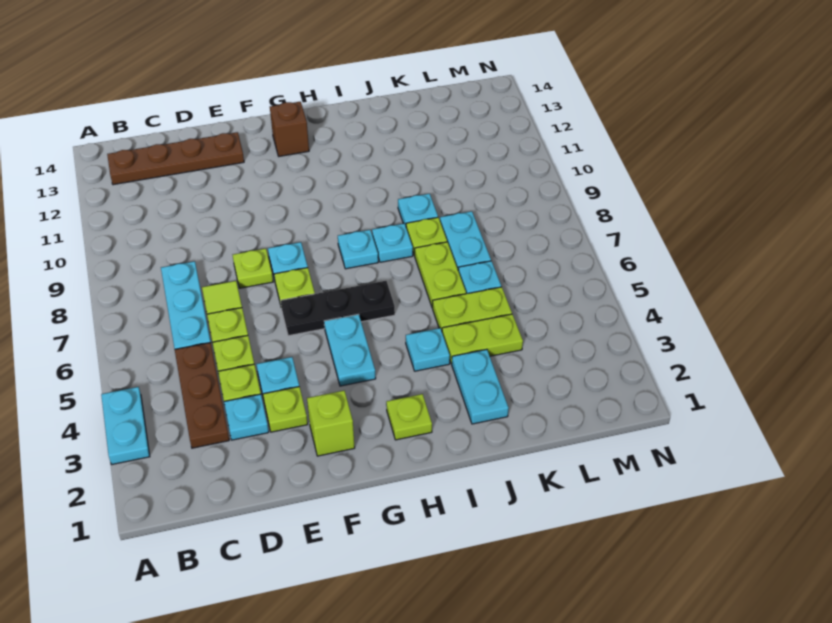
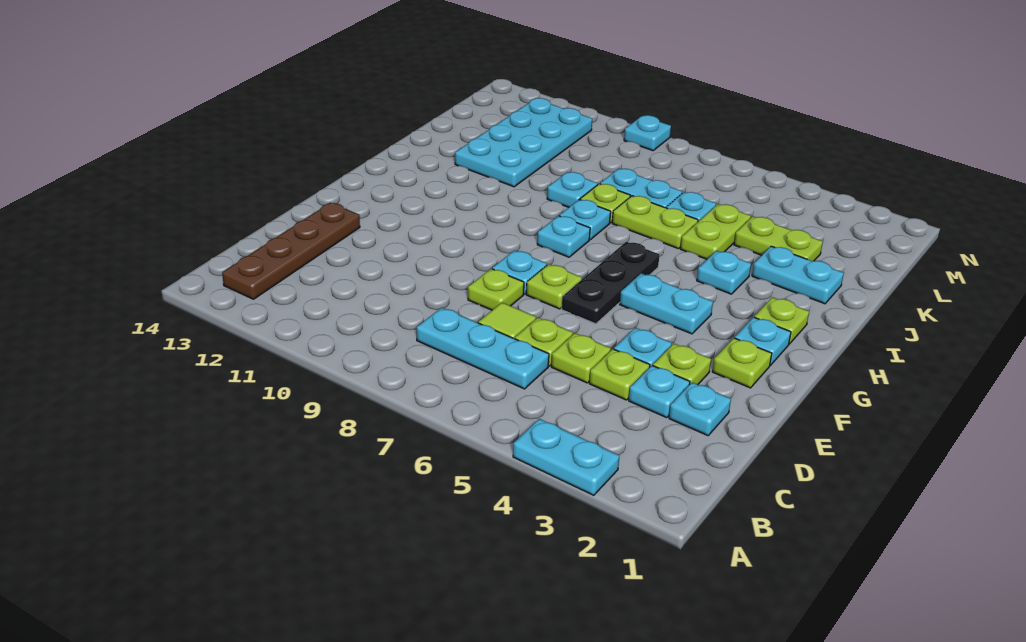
brown 1x3 plate [175,343,229,448] -> none
none -> cyan 1x1 plate [669,382,731,436]
lime 1x1 brick [307,391,355,456] -> lime 1x1 plate [712,338,772,388]
none -> cyan 1x1 plate [735,317,791,365]
brown 1x1 brick [270,102,309,156] -> none
lime 1x2 plate [442,314,523,364] -> lime 1x2 plate turned to [734,216,823,261]
none -> cyan 2x4 plate [455,98,592,187]
none -> cyan 1x1 plate [624,115,671,151]

